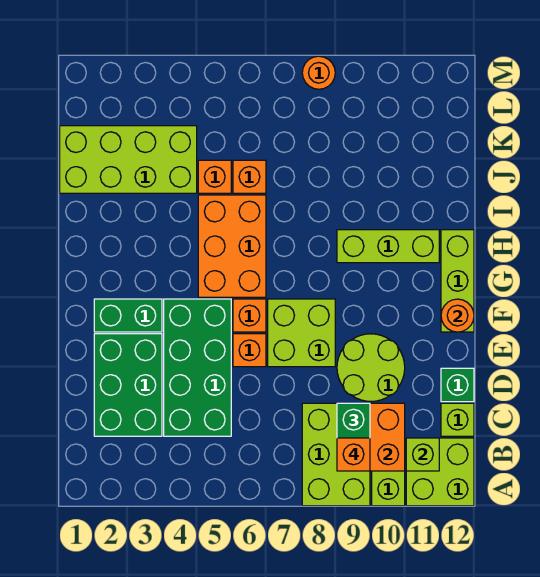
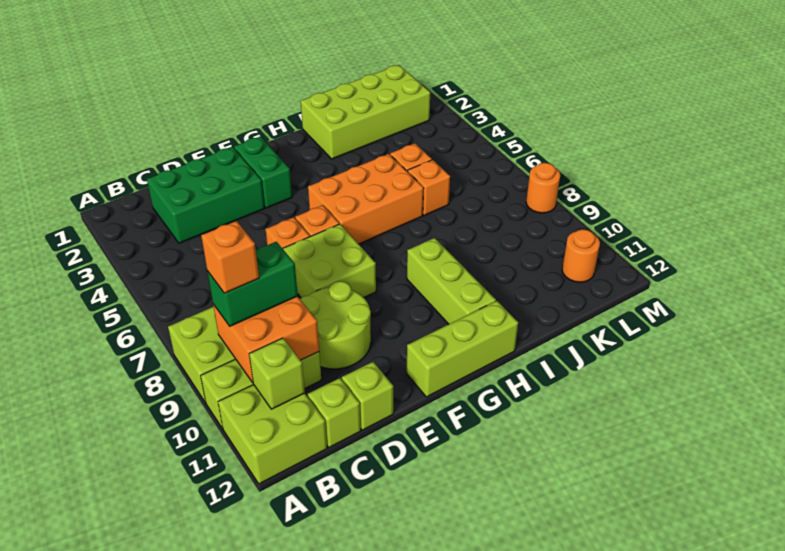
green 2x4 brick [164,299,231,436] -> none
green 1x1 brick [441,368,474,402] -> lime 1x1 brick [342,362,393,430]
orange 1x1 round brick [441,299,474,332] -> orange 1x1 round brick moved to [562,229,600,282]
lime 2x4 brick [60,126,197,193] -> lime 2x4 brick turned to [301,65,430,159]

